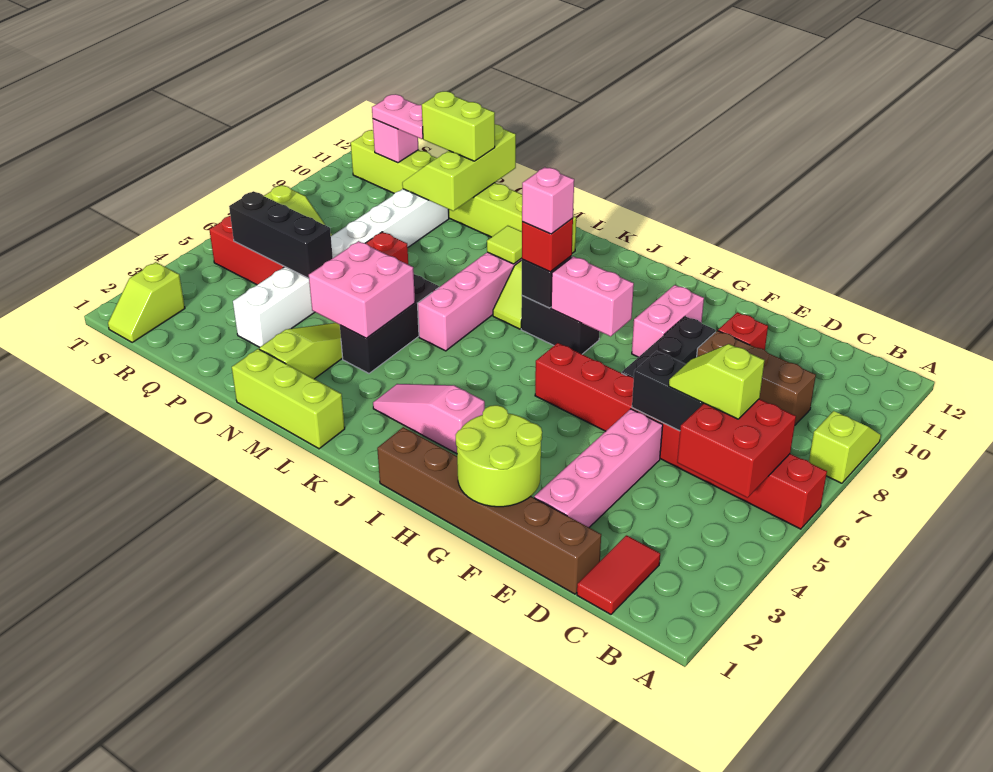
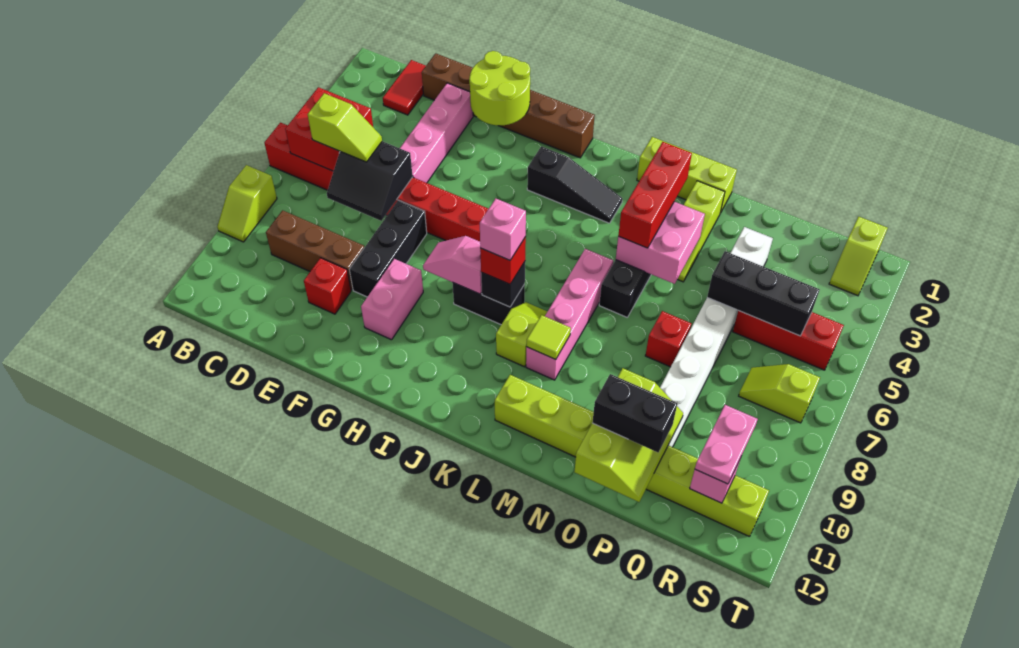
pink 1x2 brick [551,256,634,336] -> pink 1x2 slope [423,236,482,294]
pink 1x3 slope [373,384,485,454] -> black 1x3 slope [527,146,622,223]
none -> red 1x3 brick [618,142,692,248]
lime 1x2 brick [422,91,495,161] -> black 1x2 brick [592,374,677,452]
pink 1x2 plate [372,94,423,139] -> pink 1x2 plate turned to [695,405,758,484]
lime 1x2 slope [108,262,185,342] -> lime 1x2 slope turned to [829,217,888,296]

